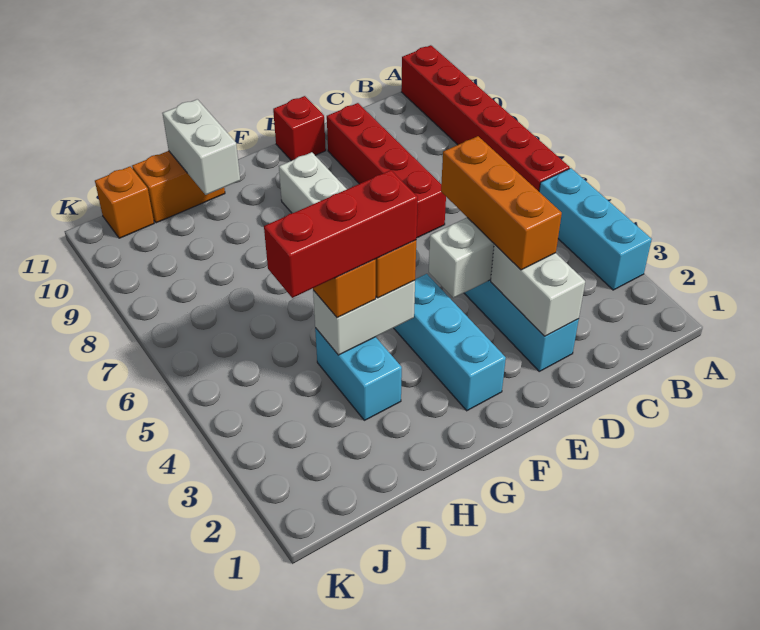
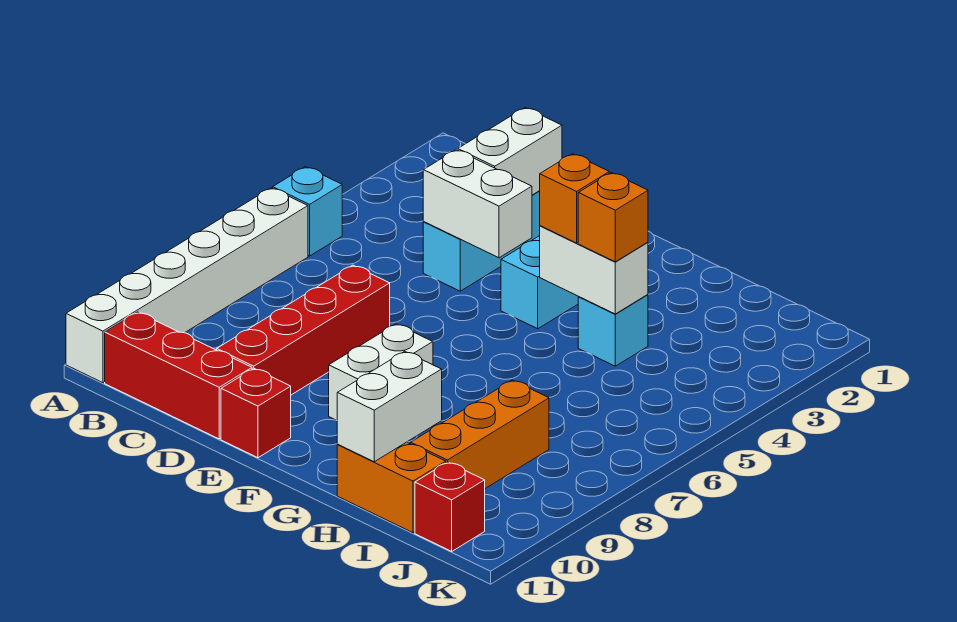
cyan 1x3 brick [539,168,652,290] -> cyan 1x1 brick [273,167,342,256]
red 1x6 brick [401,45,570,191] -> white 1x6 brick [66,188,308,383]
orange 1x3 brick [441,136,562,270] -> orange 1x3 brick moved to [411,380,549,488]
red 1x3 brick [264,170,418,298] -> red 1x3 brick moved to [105,312,252,439]
cyan 1x2 brick [315,328,402,420] -> cyan 1x1 brick [578,295,648,366]
orange 1x1 brick [95,167,154,238] -> red 1x1 brick [415,462,485,551]

